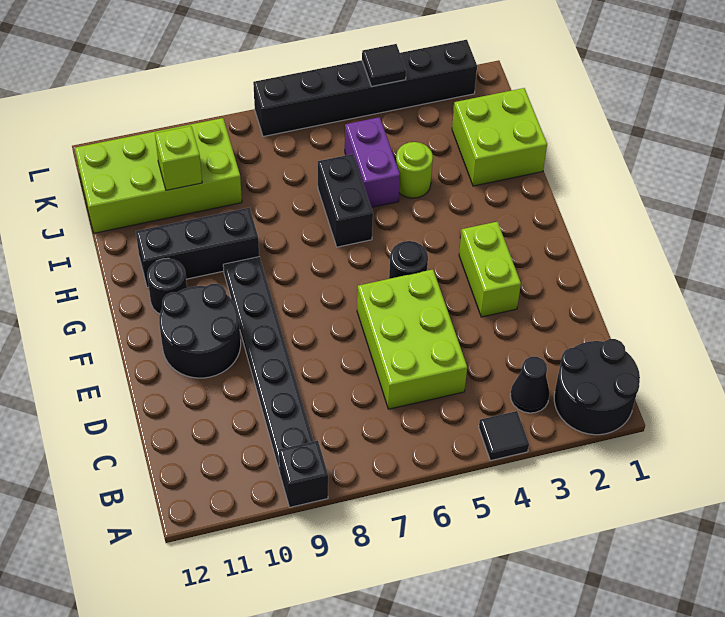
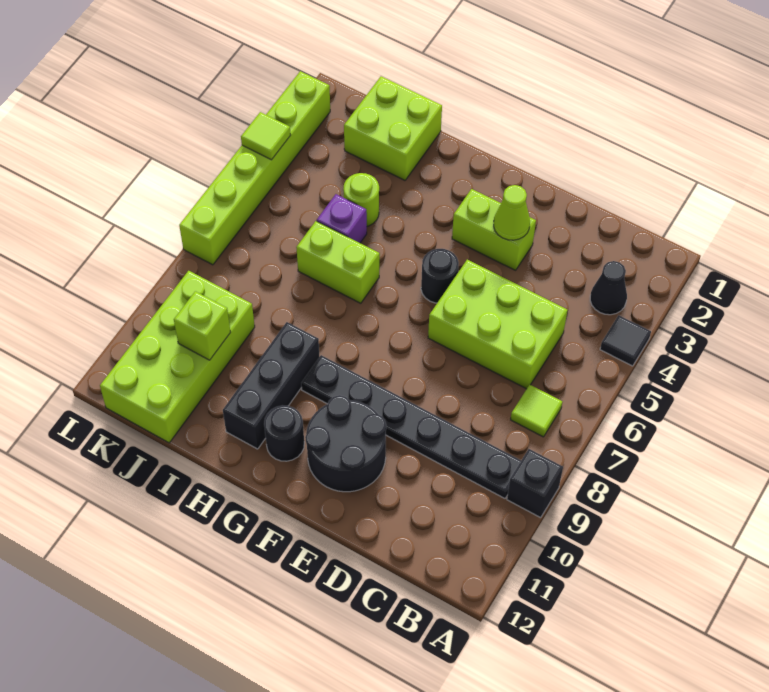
black 2x2 round brick [554,339,640,435] -> none
none -> lime 1x1 tile [511,385,562,437]
none -> lime 1x1 cone [494,185,530,240]
black 1x2 brick [318,154,373,247] -> lime 1x2 brick [296,221,380,303]
purple 1x2 brick [345,117,400,208] -> purple 1x1 brick [317,194,367,243]
black 1x6 brick [253,40,477,136] -> lime 1x6 brick [179,71,330,265]
black 1x1 tile [362,44,406,86] -> lime 1x1 tile [241,112,290,160]

